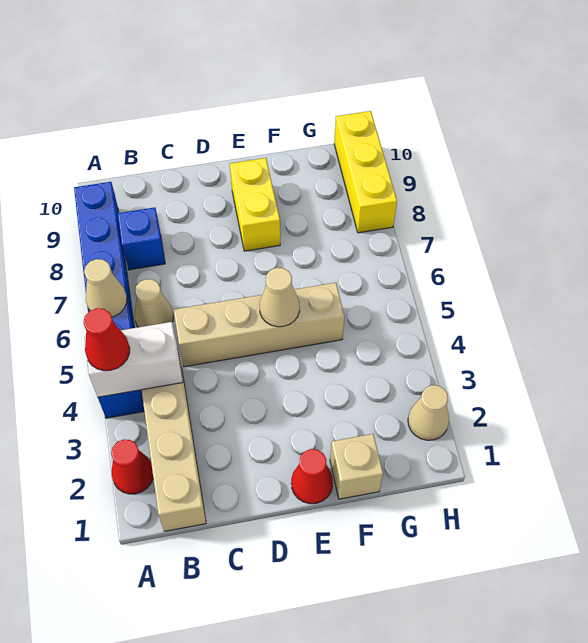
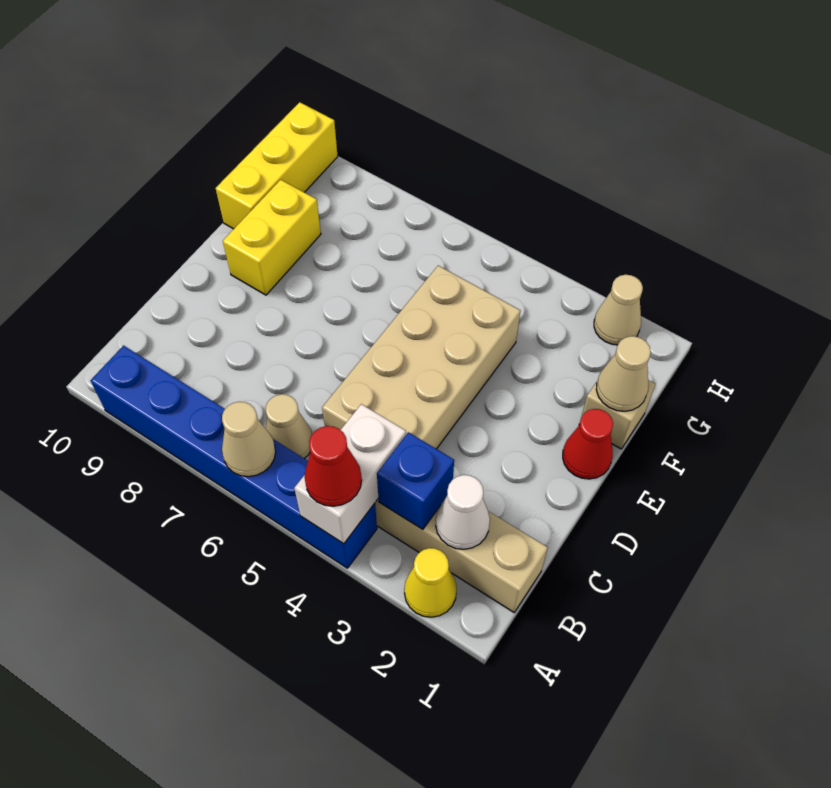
red 1x1 cone [111,439,153,494] -> yellow 1x1 cone [404,548,457,617]
none -> white 1x1 cone [436,475,490,549]
blue 1x1 brick [118,207,165,270] -> blue 1x1 brick moved to [377,432,454,529]
tan 1x4 brick [174,283,345,367] -> tan 2x4 brick [322,266,520,449]
tan 1x1 cone [260,268,300,327] -> tan 1x1 cone moved to [596,336,651,411]
yellow 1x2 brick [230,158,280,251] -> yellow 1x2 brick turned to [223,180,321,295]
yellow 1x3 brick [334,111,397,233] -> yellow 1x3 brick turned to [216,102,338,229]

